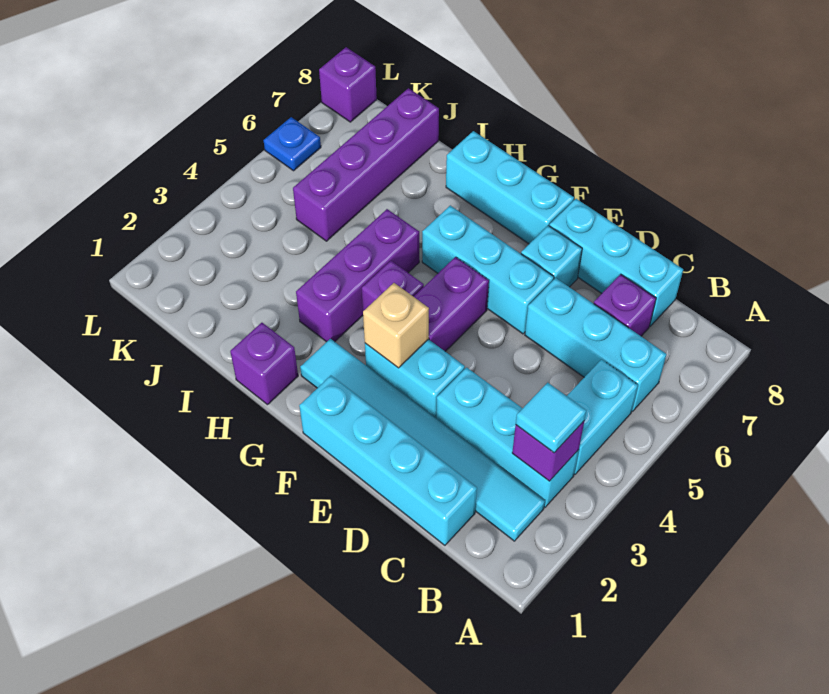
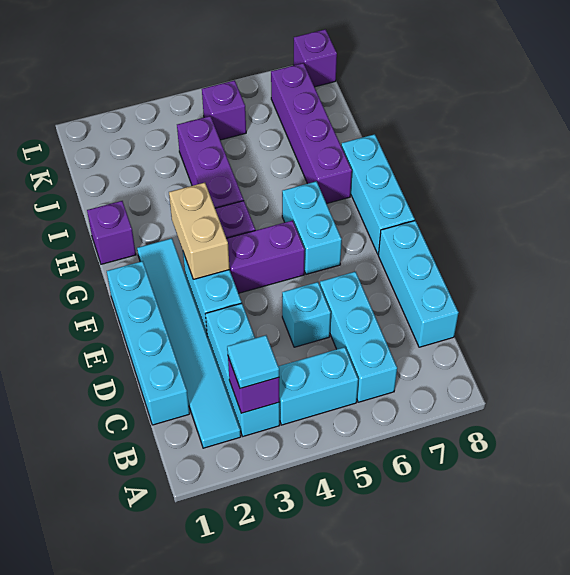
purple 1x1 brick [594,274,656,336] -> purple 1x1 brick moved to [202,80,246,140]
cyan 1x3 brick [422,206,554,334] -> cyan 1x2 brick [282,181,342,274]
cyan 1x1 brick [521,226,582,287] -> cyan 1x1 brick moved to [282,282,331,347]
tan 1x1 brick [363,283,429,368] -> tan 1x2 brick [169,183,230,279]
purple 1x3 brick [296,209,419,342] -> purple 1x3 brick turned to [177,116,244,208]
purple 1x4 brick [293,88,439,241] -> purple 1x4 brick turned to [271,63,352,204]
blue 1x1 plate [263,117,321,171] -> none

